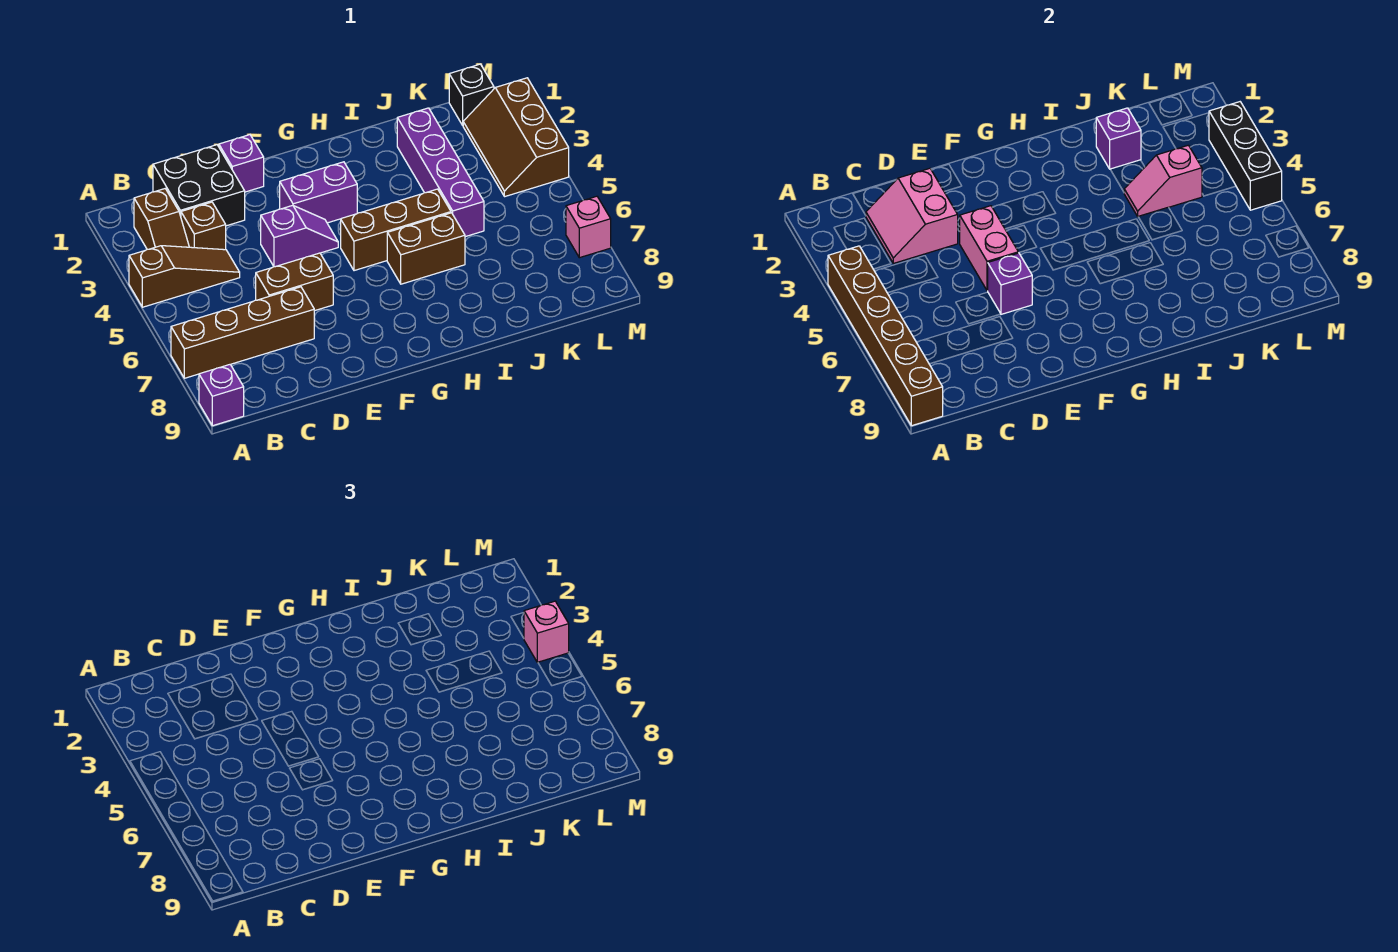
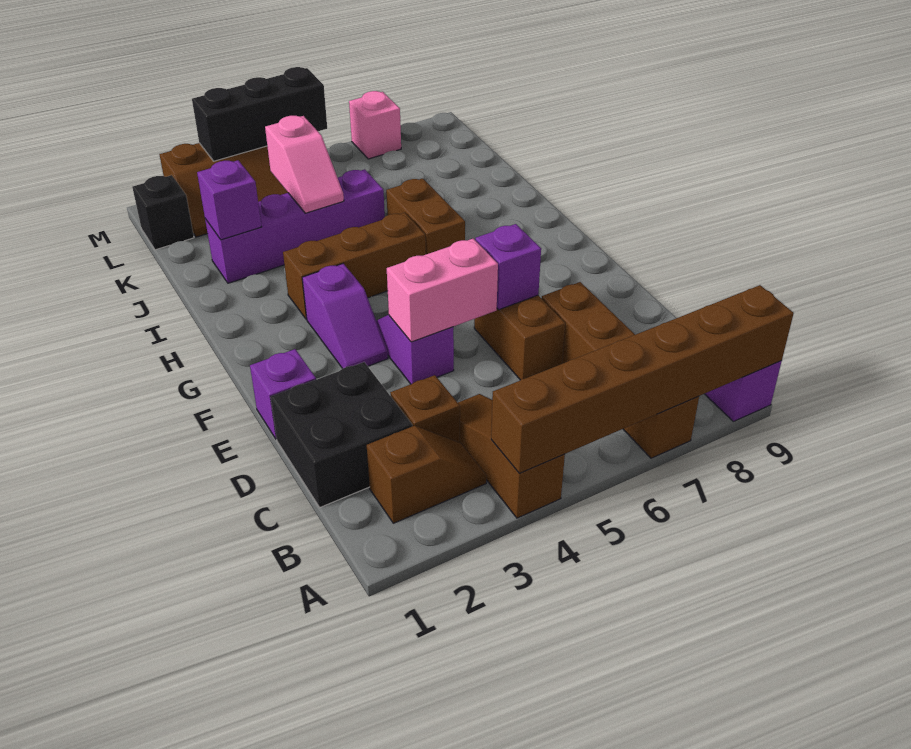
pink 2x2 slope [866,168,958,263] -> none
purple 1x2 brick [280,162,357,223] -> purple 1x2 slope [302,264,388,369]
brown 1x3 brick [341,189,451,271] -> brown 1x3 brick turned to [283,213,426,319]
pink 1x1 brick [524,601,569,663] -> none

